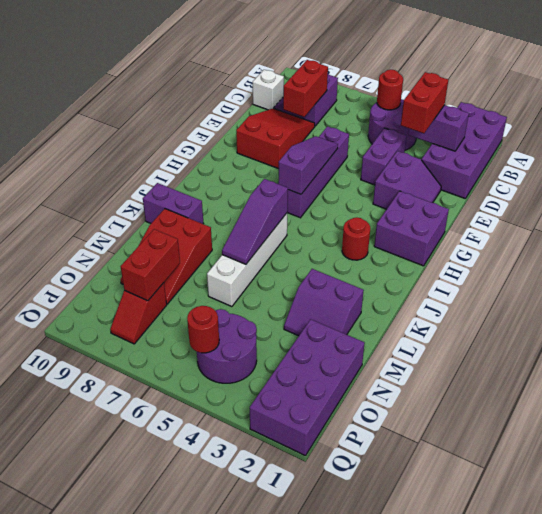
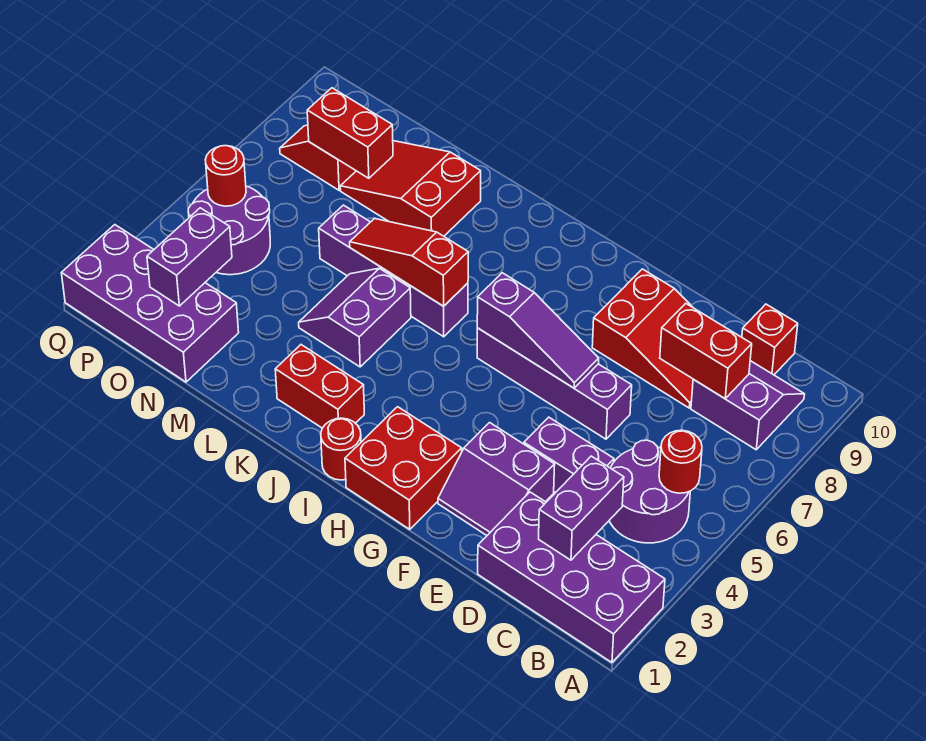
red 1x2 brick [401,72,448,133] -> red 1x2 brick moved to [275,345,364,428]
white 1x1 brick [253,70,284,110] -> red 1x1 brick [742,304,798,375]
purple 2x2 brick [374,191,449,266] -> red 2x2 brick [345,407,462,529]
red 1x1 round brick [342,217,370,260] -> red 1x1 round brick moved to [321,418,361,480]
white 1x4 brick [207,213,287,307] -> purple 1x4 brick [319,205,468,337]
purple 1x3 slope [222,179,288,264] -> red 1x3 slope [350,219,468,306]
purple 1x2 brick [143,183,204,224] -> purple 1x2 brick moved to [147,208,232,306]
purple 2x2 slope [284,269,364,336] -> purple 2x2 slope moved to [299,268,411,367]

